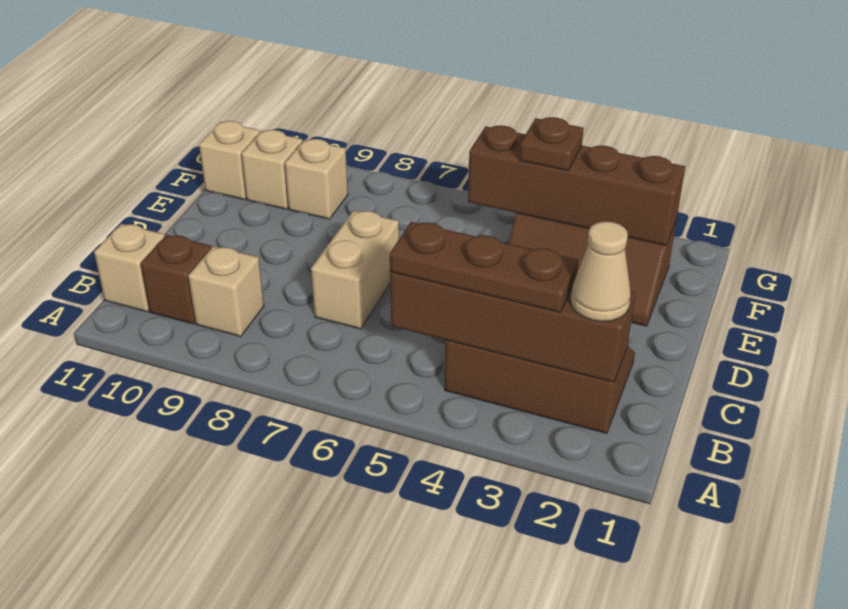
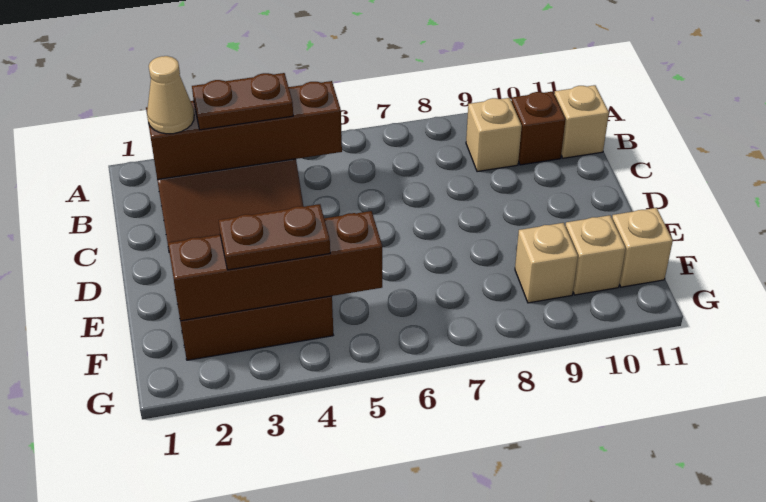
brown 1x3 plate [390,222,578,312] -> brown 1x2 plate [192,73,293,130]
tan 1x2 brick [311,211,399,329] -> none
brown 1x1 plate [520,117,584,171] -> brown 1x2 plate [219,204,330,270]

